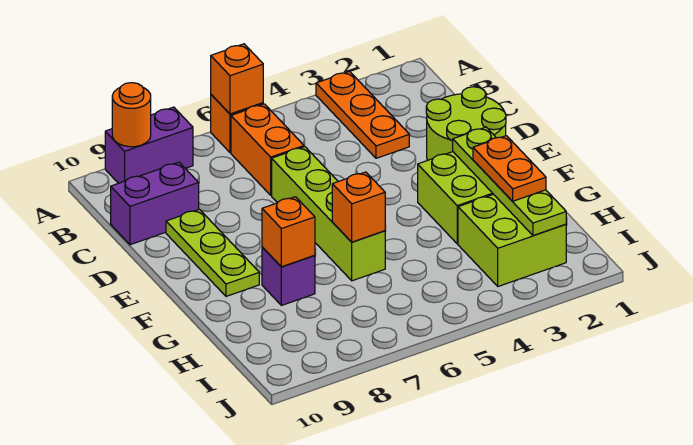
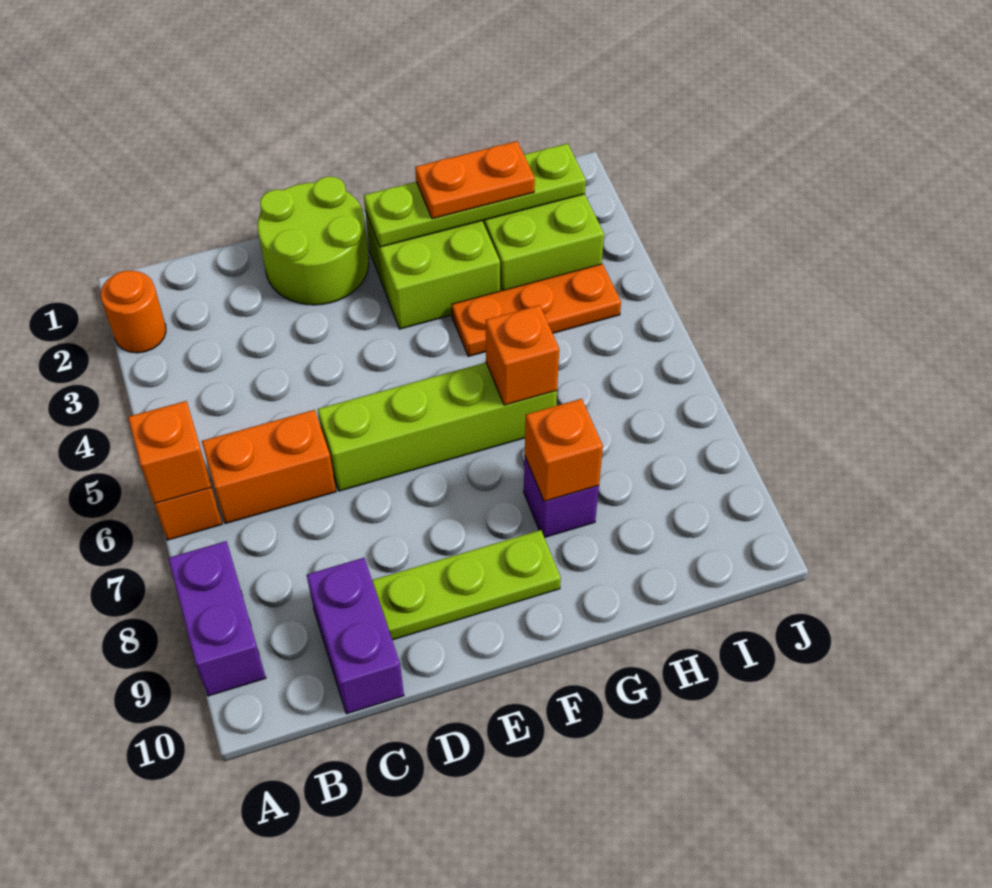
orange 1x3 plate [316,71,409,158] -> orange 1x3 plate moved to [452,264,621,357]
orange 1x1 round brick [112,83,151,147] -> orange 1x1 round brick moved to [101,271,166,353]

